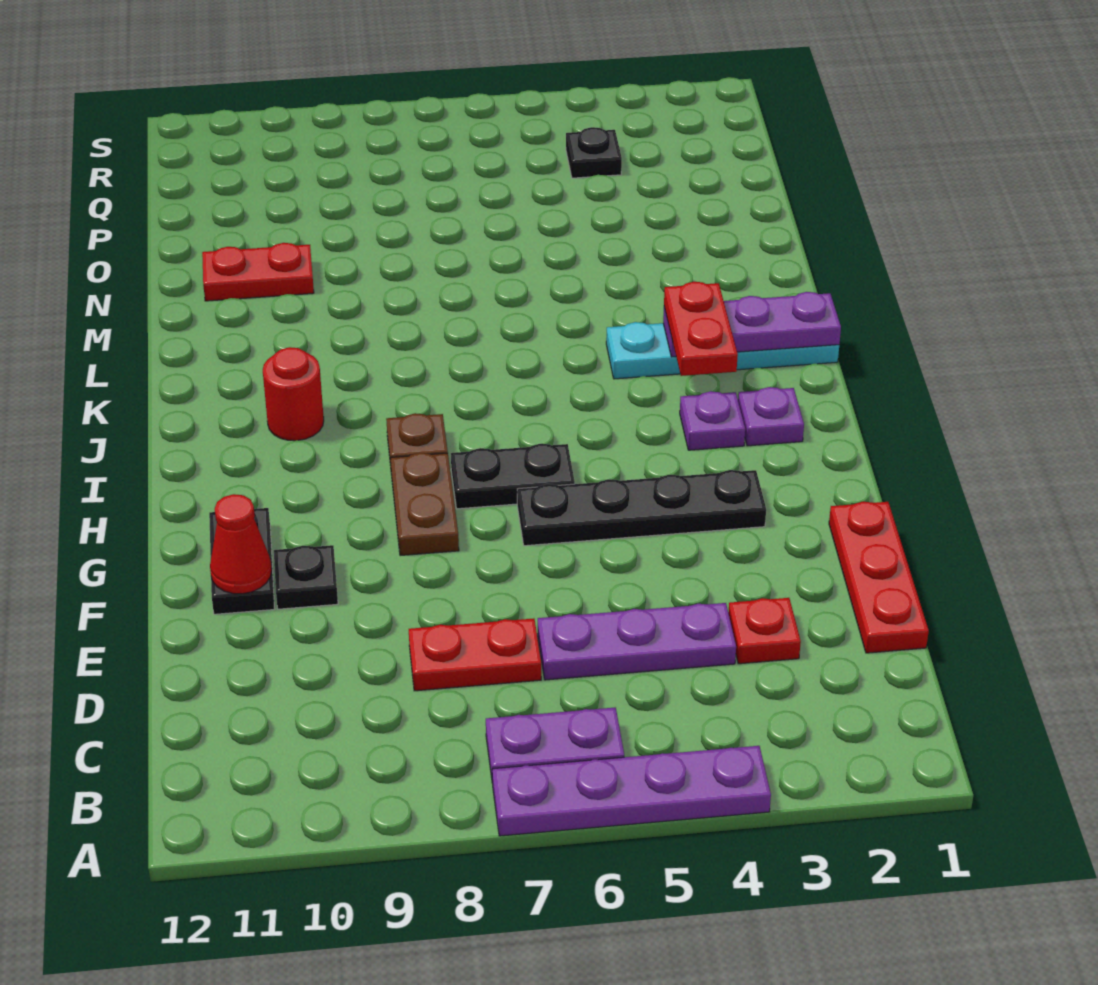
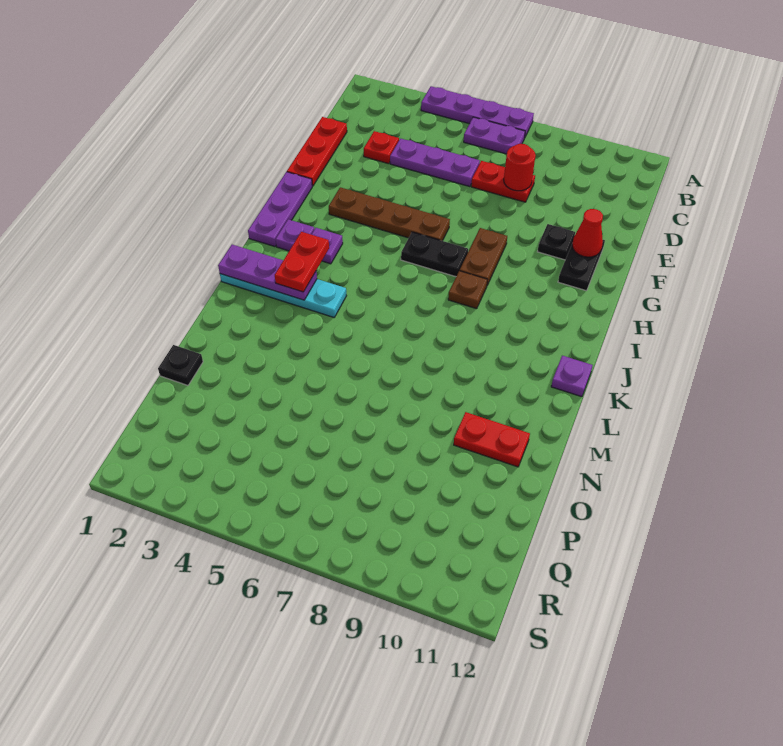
none -> purple 1x3 plate [248,172,312,247]
black 1x4 plate [517,470,766,546] -> brown 1x4 plate [329,187,450,241]
red 1x1 round brick [263,347,324,441] -> red 1x1 round brick moved to [504,144,536,191]
none -> purple 1x1 plate [551,356,593,397]
black 1x1 plate [566,127,622,178] -> black 1x1 plate moved to [158,345,203,385]

